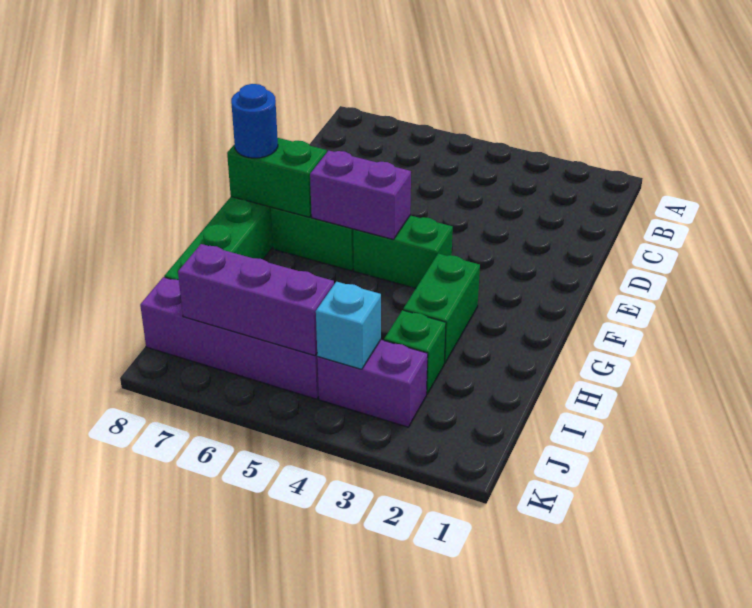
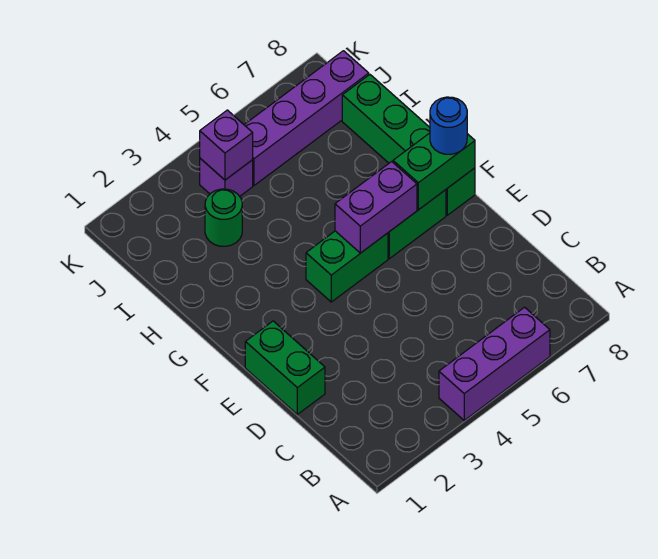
green 1x2 brick [403,253,480,364] -> green 1x2 brick moved to [245,321,325,414]
green 1x1 brick [384,310,446,395] -> green 1x1 round brick [205,189,242,246]
purple 1x2 brick [317,340,428,427] -> purple 1x1 brick [200,158,253,196]
cyan 1x1 brick [316,282,381,369] -> purple 1x1 brick [200,110,253,180]
purple 1x3 brick [178,244,334,356] -> purple 1x3 brick moved to [439,307,550,420]

